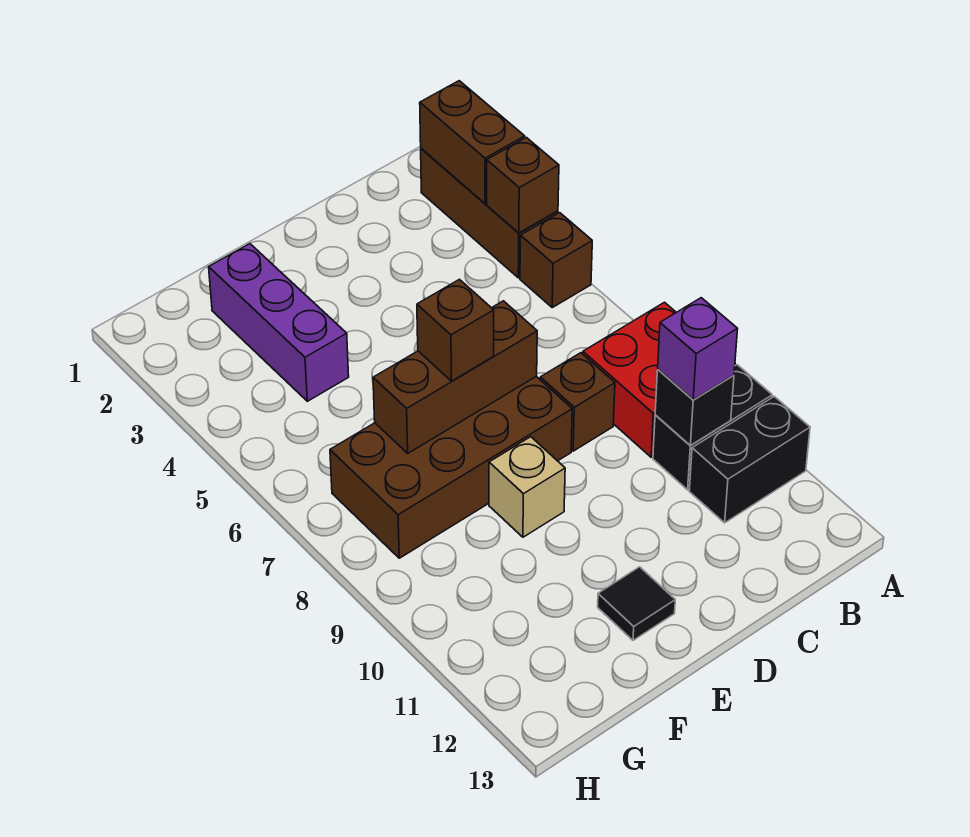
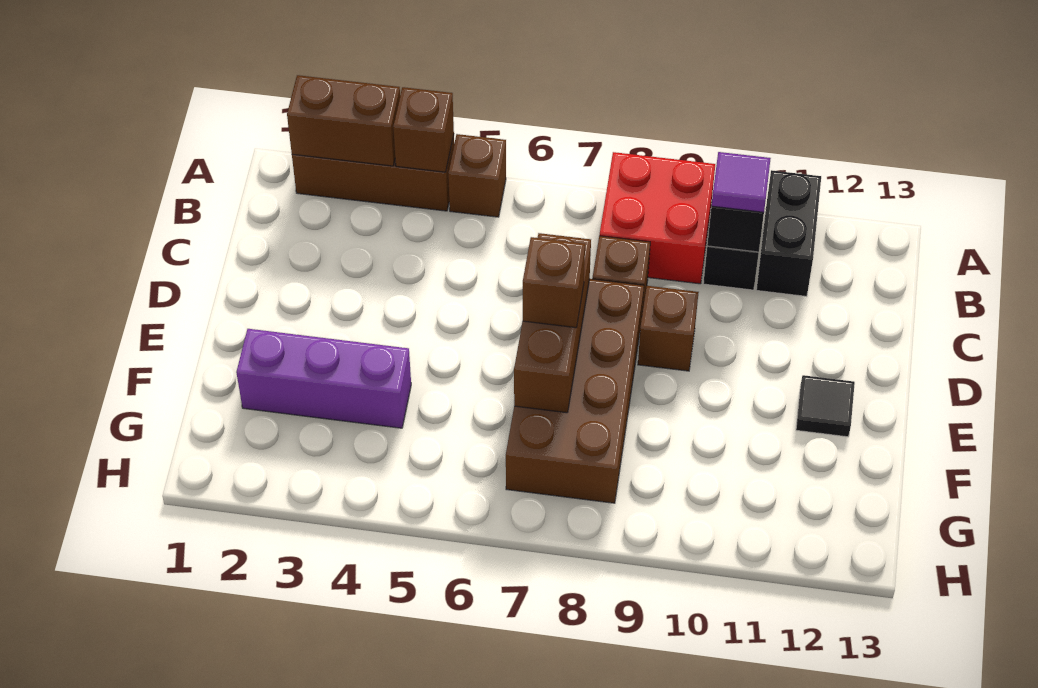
purple 1x1 brick [658,298,738,400] -> purple 1x1 tile [711,152,771,212]
none -> brown 1x1 brick [638,286,699,371]
tan 1x1 brick [489,437,565,537] -> none

